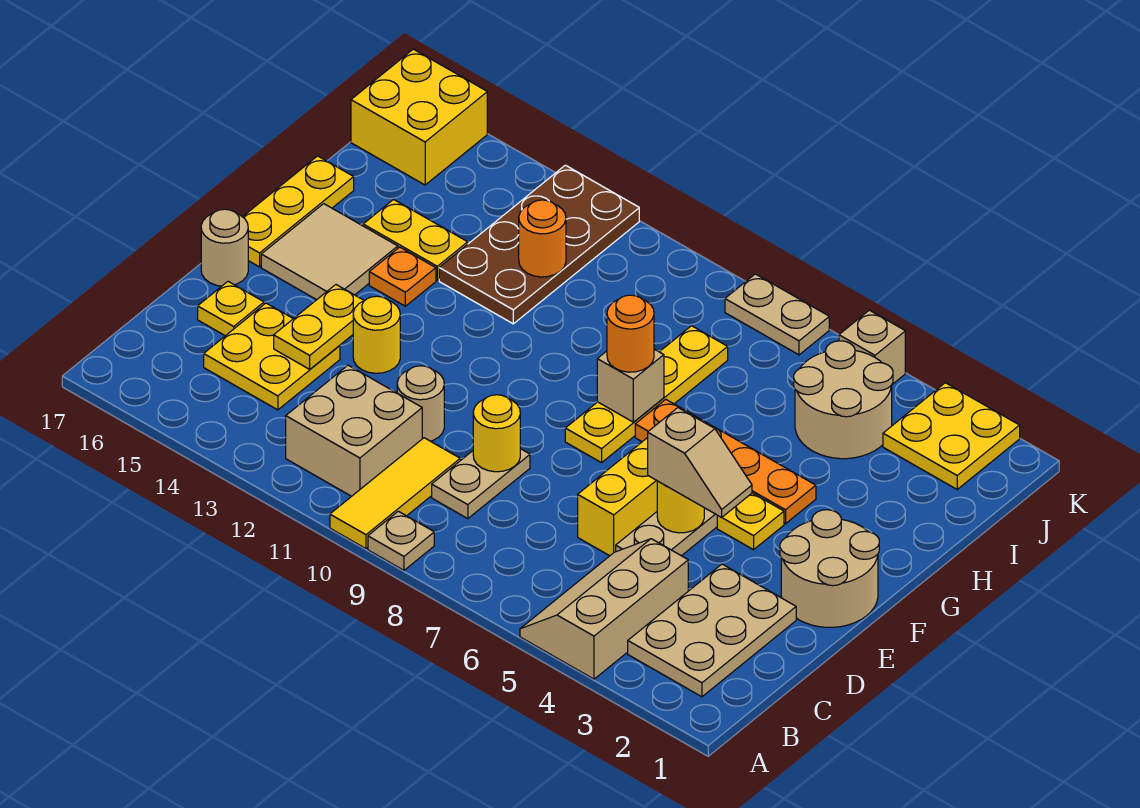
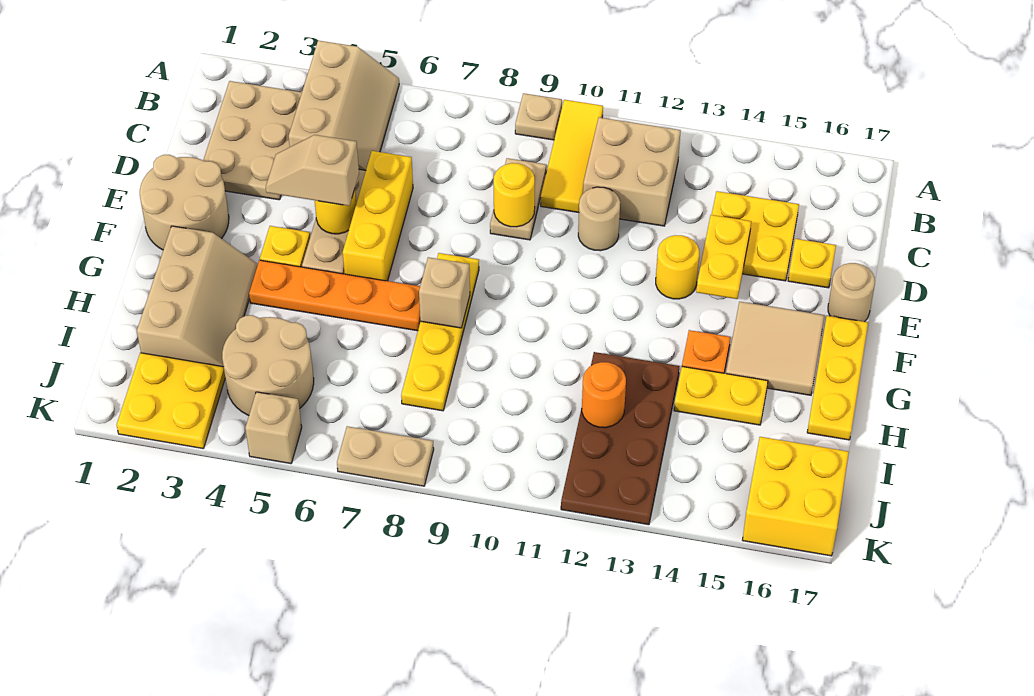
none -> tan 2x3 slope [137,226,258,367]
orange 1x1 round brick [607,295,654,372] -> none

